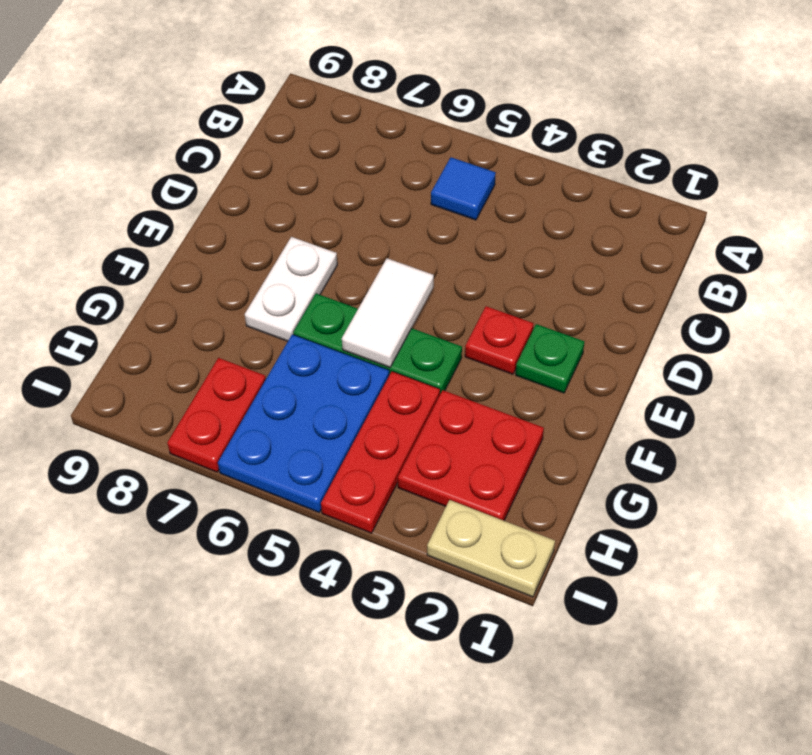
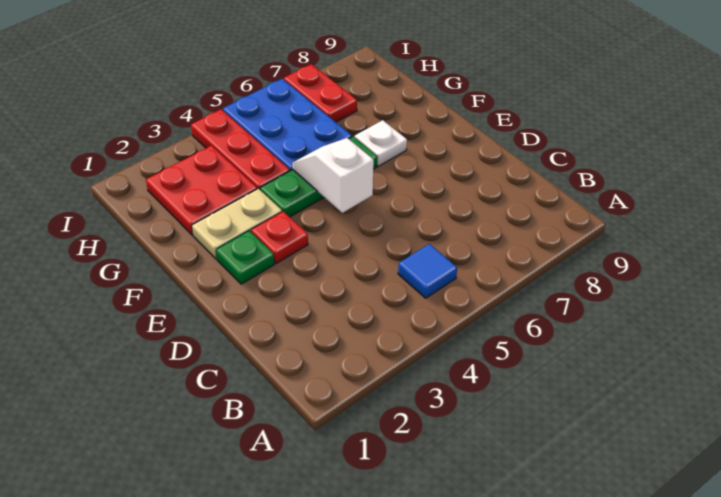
white 1x2 tile [342,258,434,368] -> white 1x2 slope [292,138,374,213]
white 1x2 plate [245,237,337,341] -> white 1x1 plate [355,120,407,166]
tan 1x2 plate [427,500,555,597] -> tan 1x2 plate moved to [192,189,282,259]

